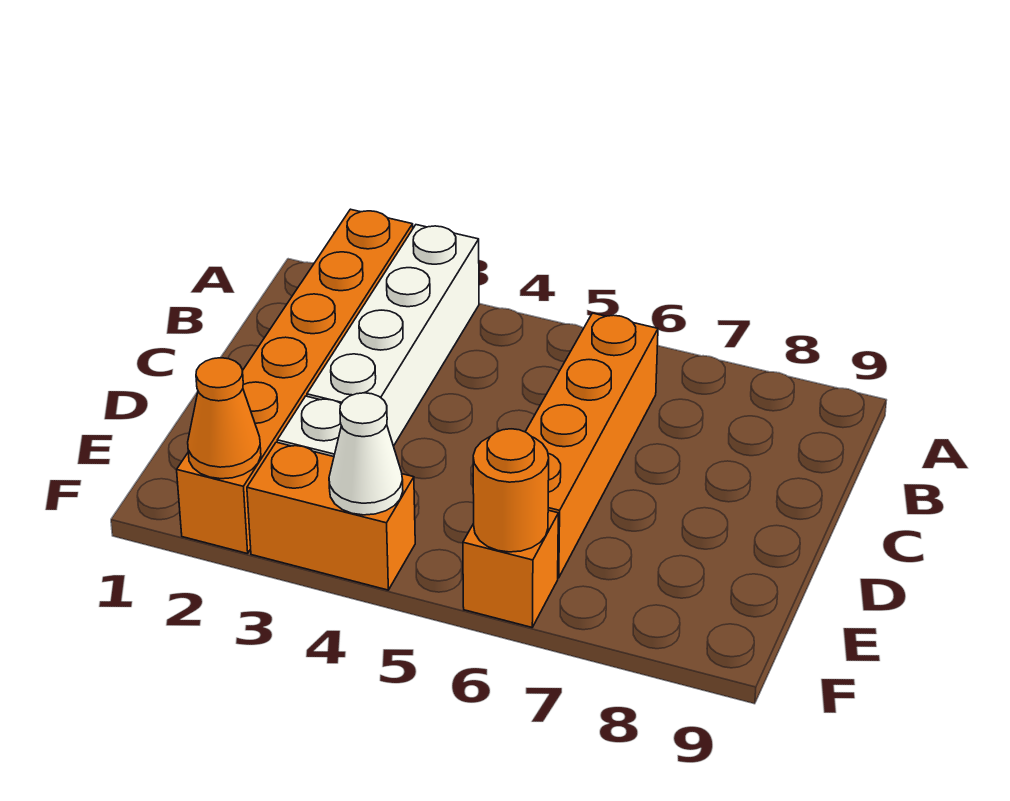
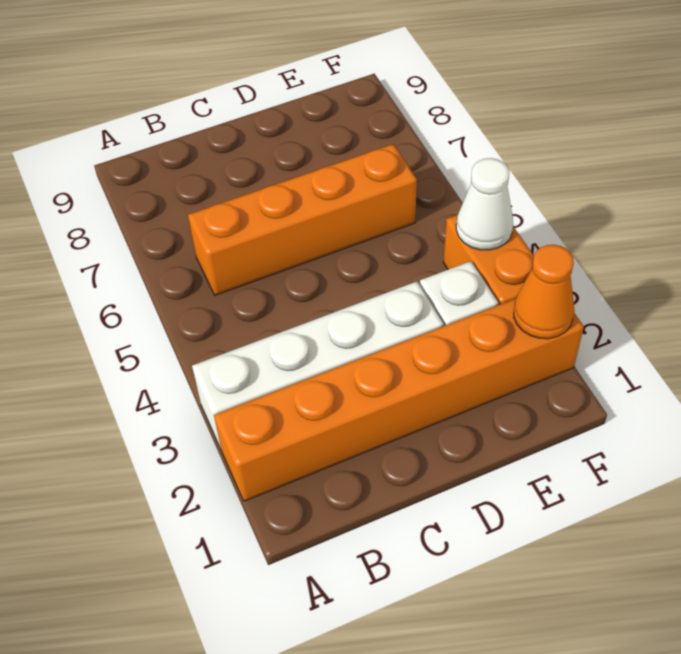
orange 1x1 brick [463,510,558,627] -> none
orange 1x1 round brick [473,429,549,552] -> none

